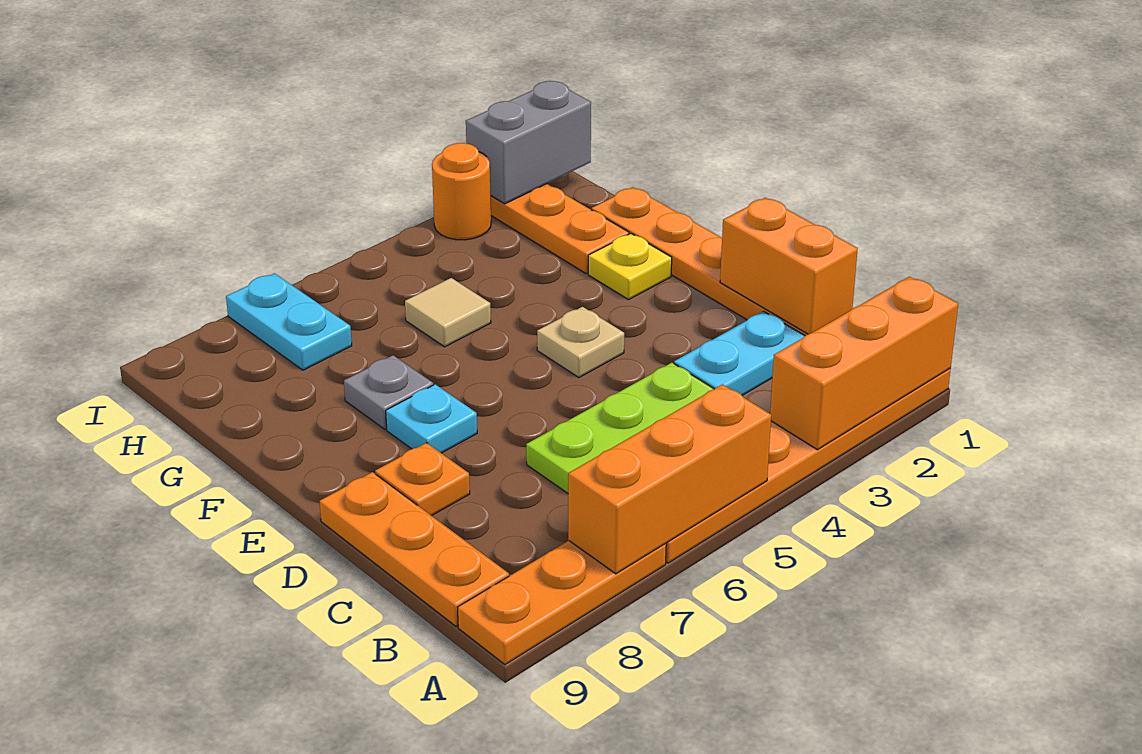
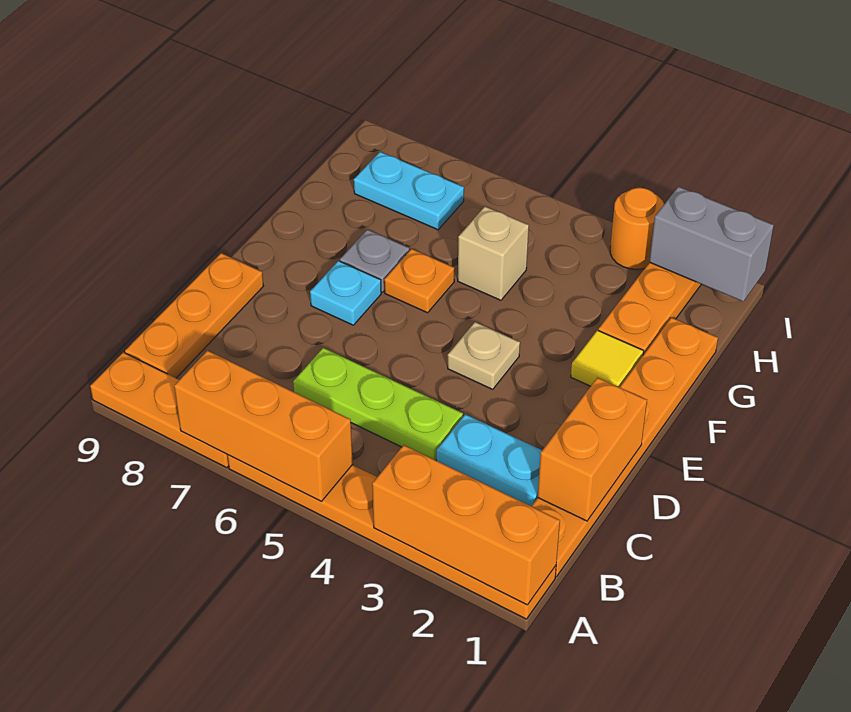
orange 1x1 plate [375,443,470,516] -> orange 1x1 plate moved to [384,249,454,313]
yellow 1x1 plate [588,234,672,300] -> yellow 1x1 tile [571,330,644,387]
tan 1x1 tile [405,278,491,347] -> tan 1x1 brick [458,207,529,300]
cyan 1x2 plate [226,273,352,370] -> cyan 1x2 plate turned to [354,152,464,230]

